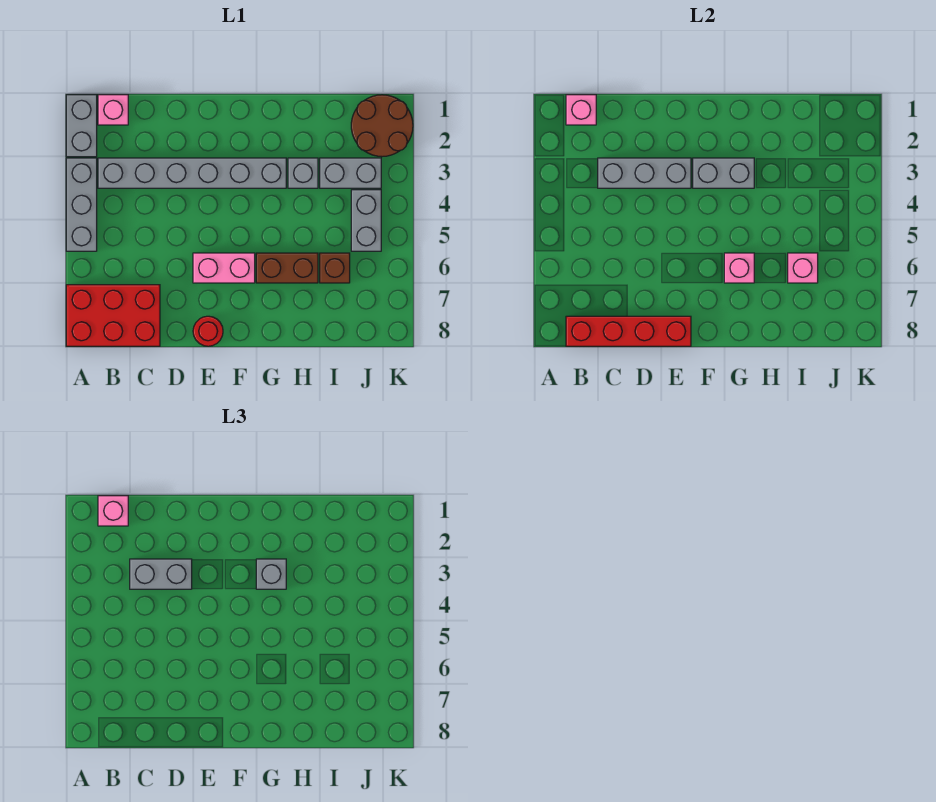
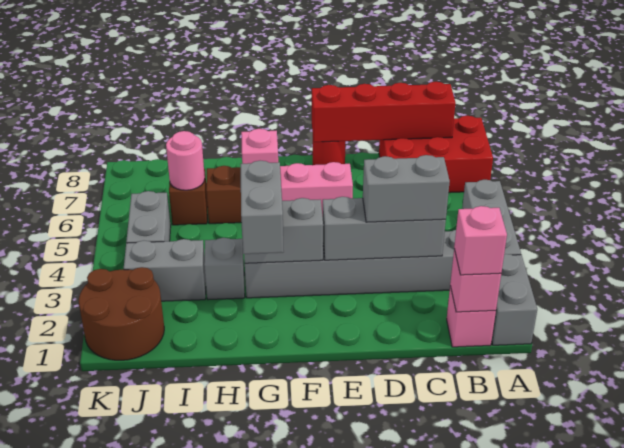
grey 1x1 brick [256,559,286,589] -> grey 1x2 brick [240,161,284,254]
pink 1x1 brick [788,253,818,283] -> pink 1x1 round brick [166,131,205,190]

